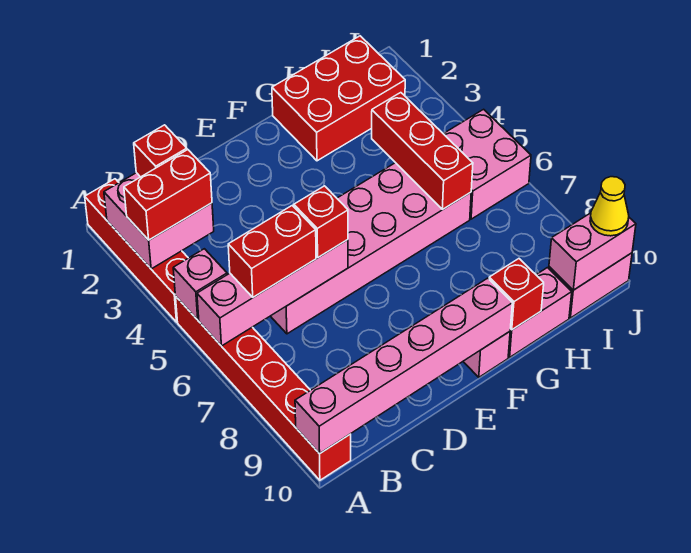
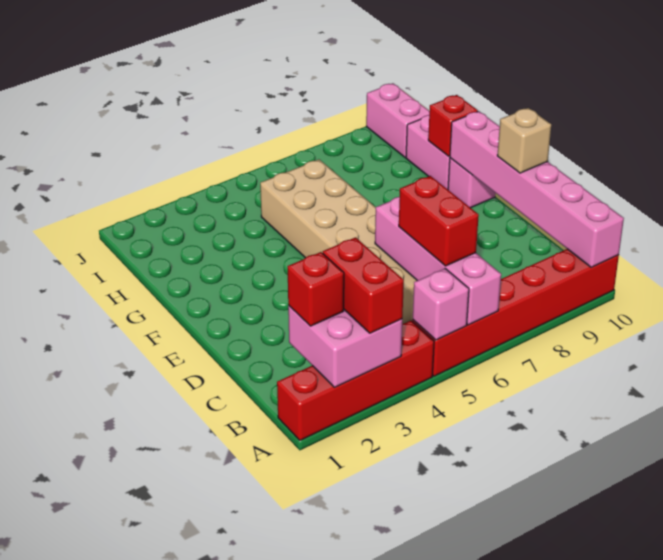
pink 2x6 brick [271,163,471,334] -> tan 2x6 brick [260,159,417,324]
red 1x1 brick [294,186,348,257] -> none
none -> tan 1x1 brick [497,108,551,173]
red 2x3 brick [272,36,405,161] -> none
red 1x3 brick [372,93,473,209] -> none
pink 2x2 brick [444,109,531,219] -> none
pink 1x2 brick [549,213,636,290] -> none
yellow 1x1 cone [590,177,629,236] -> none

